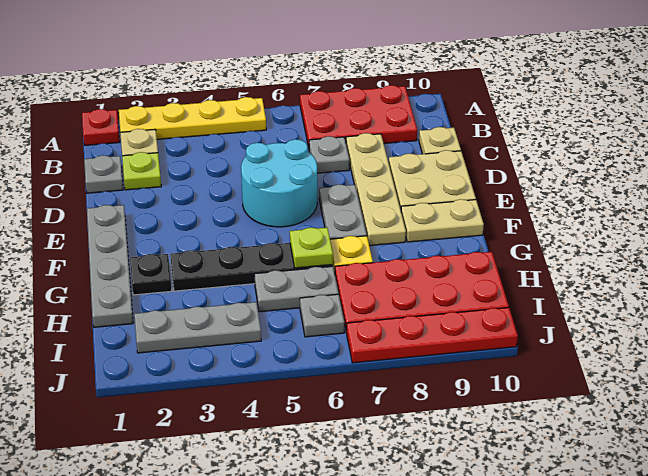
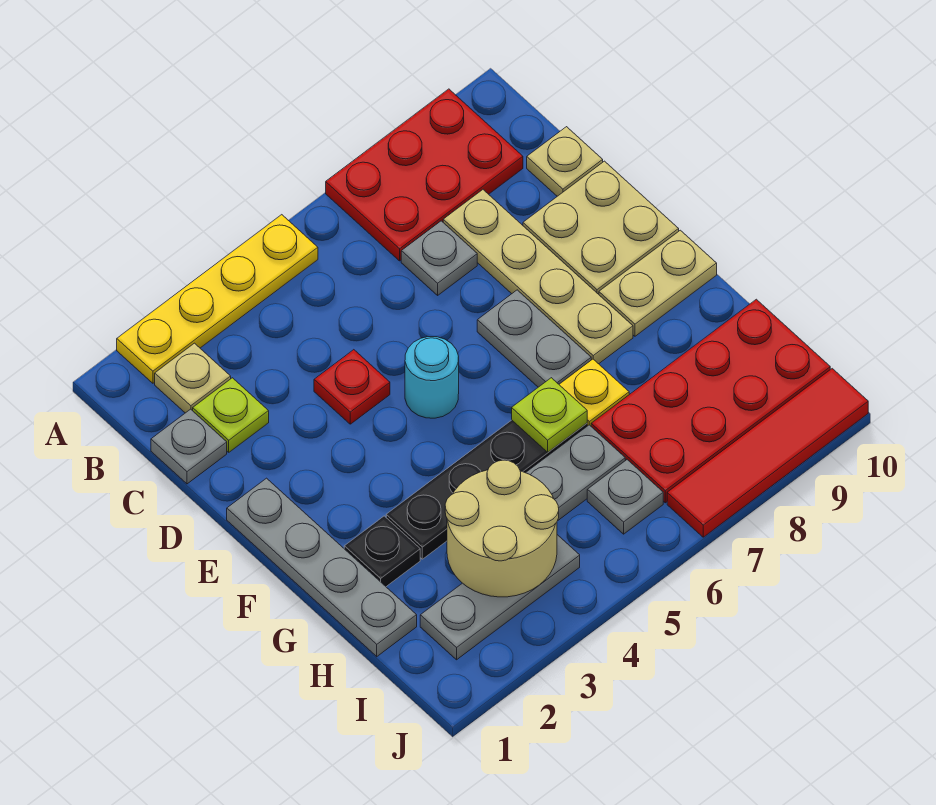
red 1x1 plate [82,109,120,145] -> red 1x1 plate moved to [314,350,390,424]
cyan 2x2 round brick [241,139,317,227] -> cyan 1x1 round brick [405,337,459,418]
none -> tan 2x2 round brick [445,460,559,597]
red 1x4 plate [347,307,518,363] -> red 1x4 tile [667,369,868,537]

